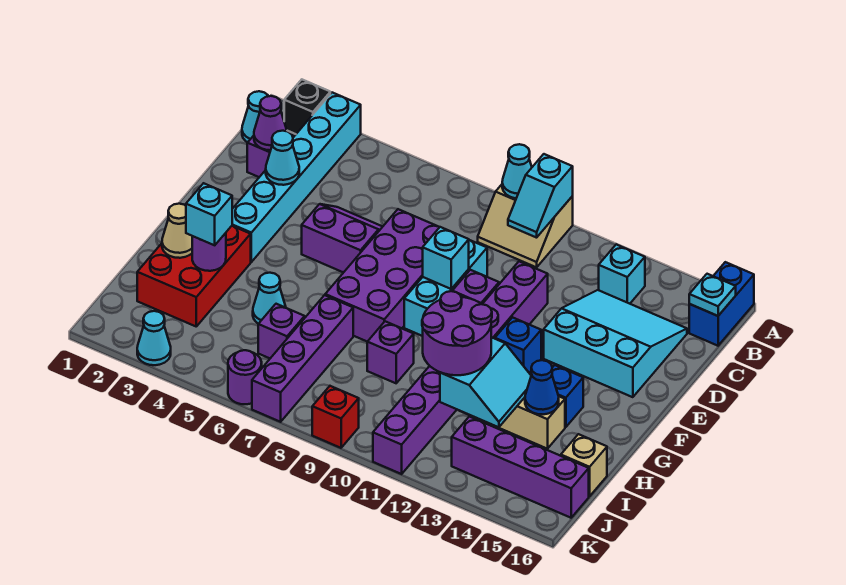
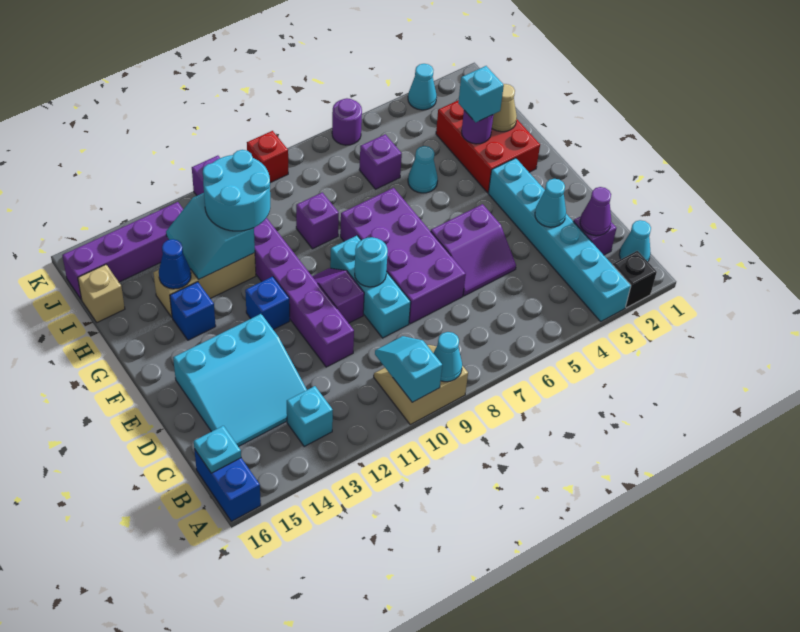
cyan 1x1 brick [423,227,469,289] -> cyan 1x1 round brick [355,237,388,287]
purple 1x4 brick [252,295,353,422] -> none
purple 2x2 round brick [422,291,492,375] -> cyan 2x2 round brick [203,150,270,231]

